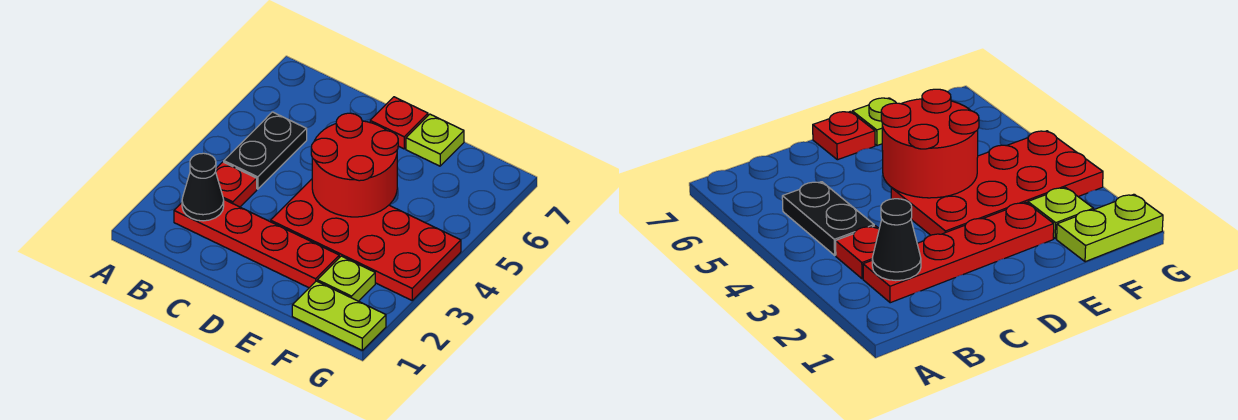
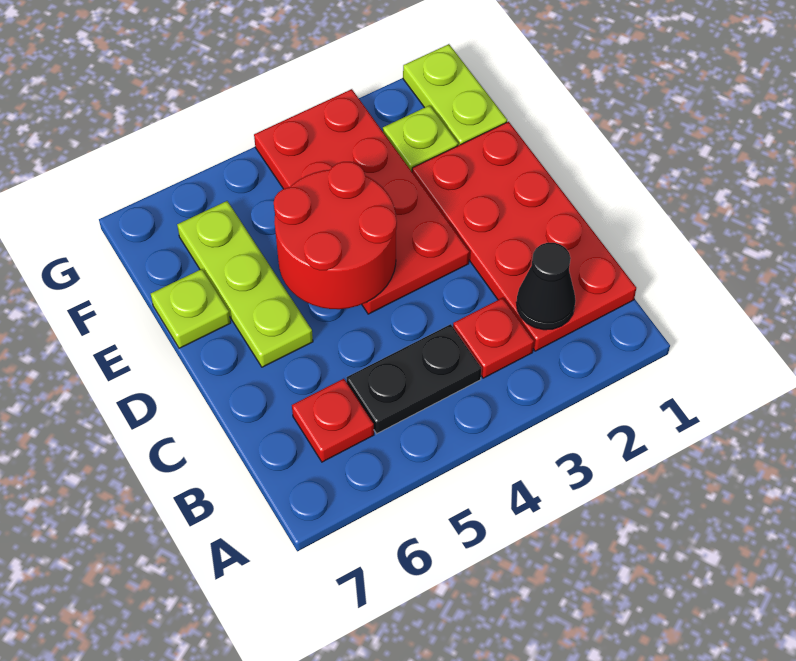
red 1x4 plate [174,200,339,288] -> red 2x4 plate [412,122,636,351]
none -> lime 1x3 plate [177,201,313,367]
red 1x1 plate [370,97,428,149] -> red 1x1 plate moved to [292,379,374,462]

